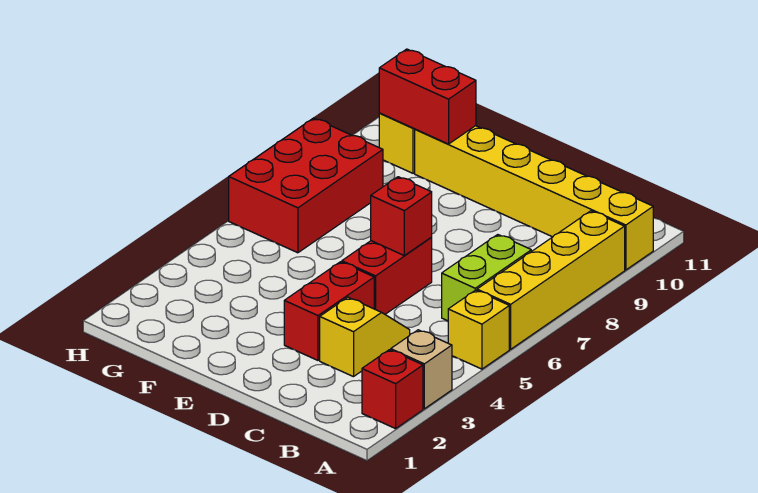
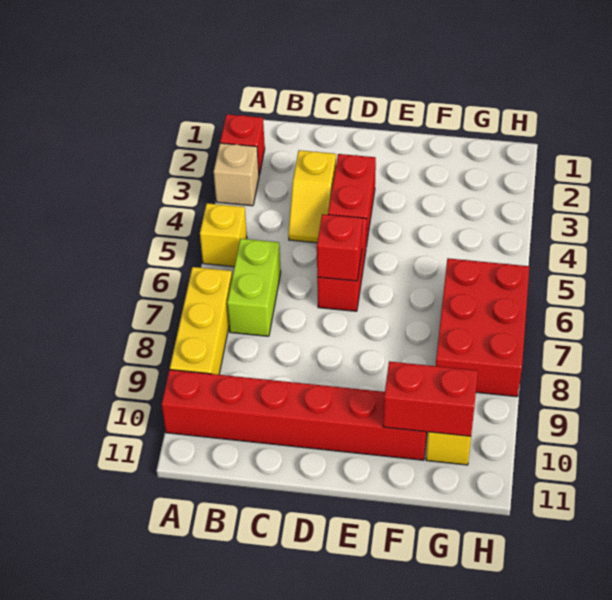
yellow 1x4 brick [477,211,625,349] -> yellow 1x3 brick [170,267,232,375]
yellow 1x6 brick [415,126,653,270] -> red 1x6 brick [162,370,427,460]

